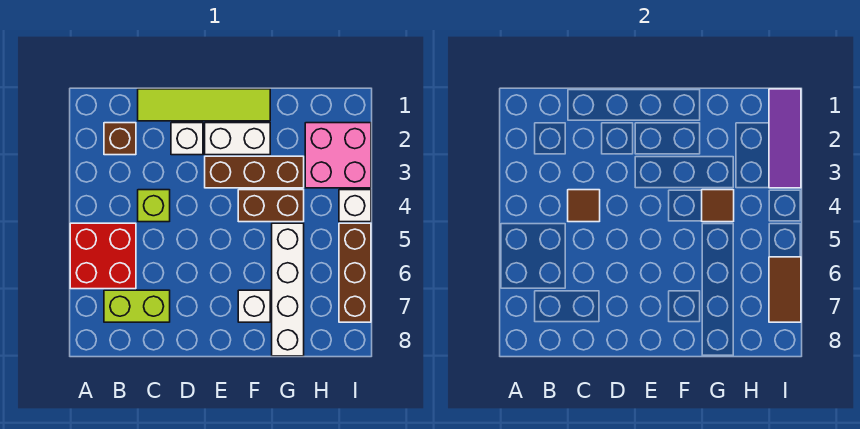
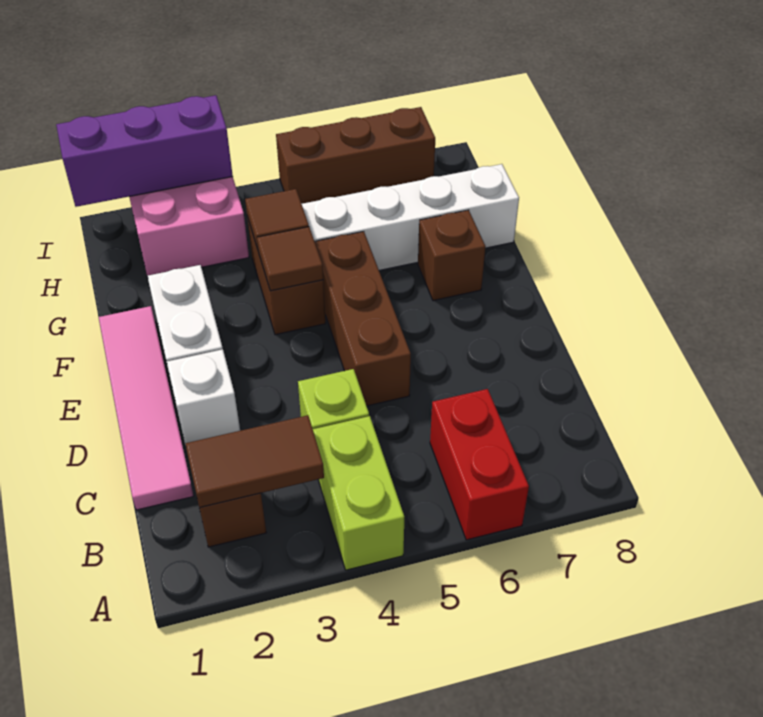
red 2x2 brick [70,223,136,289] -> red 1x2 brick [430,389,529,540]
lime 1x2 brick [104,290,170,322] -> lime 1x2 brick moved to [313,416,404,570]
lime 1x4 tile [138,89,270,121] -> pink 1x4 tile [99,306,194,510]
brown 1x1 tile [568,190,600,222] -> brown 1x1 tile moved to [257,227,323,291]
brown 1x3 brick [205,156,304,188] -> brown 1x3 brick moved to [315,232,411,406]
white 1x1 brick [238,290,270,322] -> brown 1x1 brick [418,210,485,301]
purple 1x3 tile [769,89,801,188] -> purple 1x3 brick [56,95,233,207]
white 1x1 brick [339,190,371,222] -> none
brown 1x2 tile [769,257,801,322] -> brown 1x2 tile moved to [185,415,324,507]

